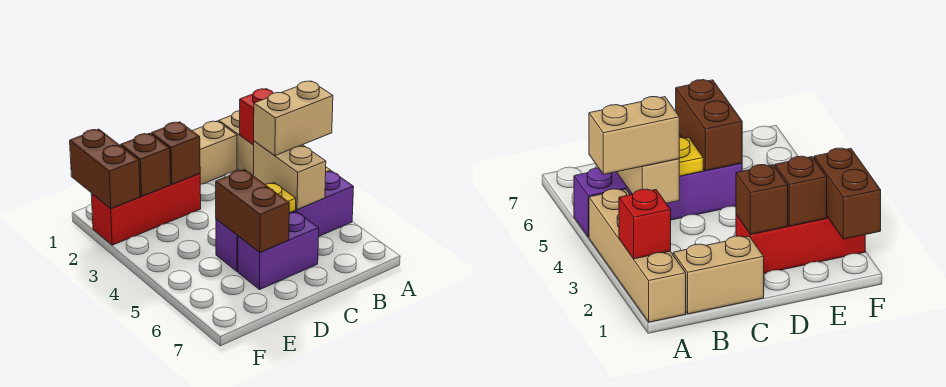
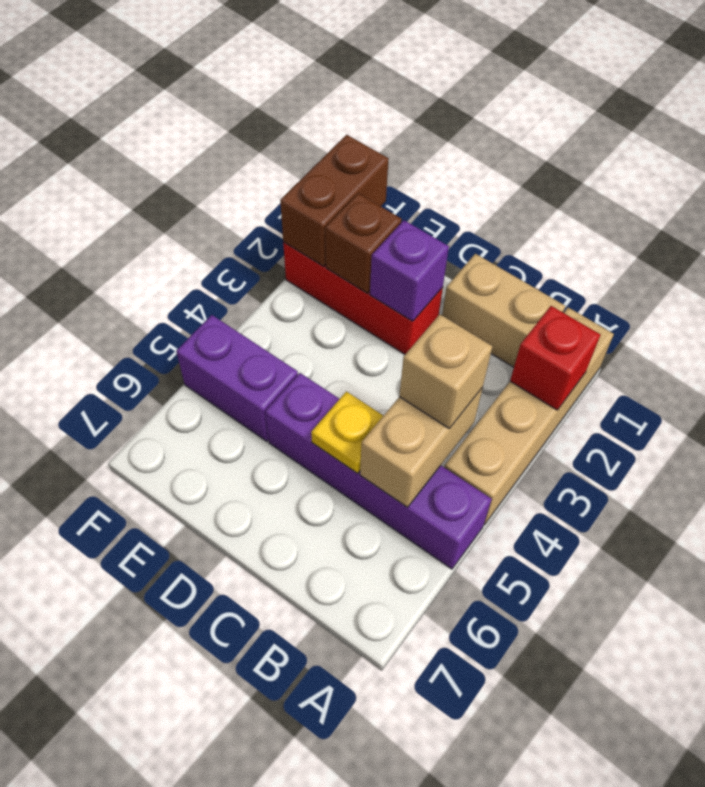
tan 1x2 brick [254,81,333,156] -> tan 1x1 brick [399,315,492,429]
purple 1x2 brick [238,212,319,290] -> purple 1x2 brick moved to [176,315,298,441]
brown 1x1 brick [151,122,200,184] -> purple 1x1 brick [370,220,449,321]
brown 1x2 brick [216,170,289,252] -> none

